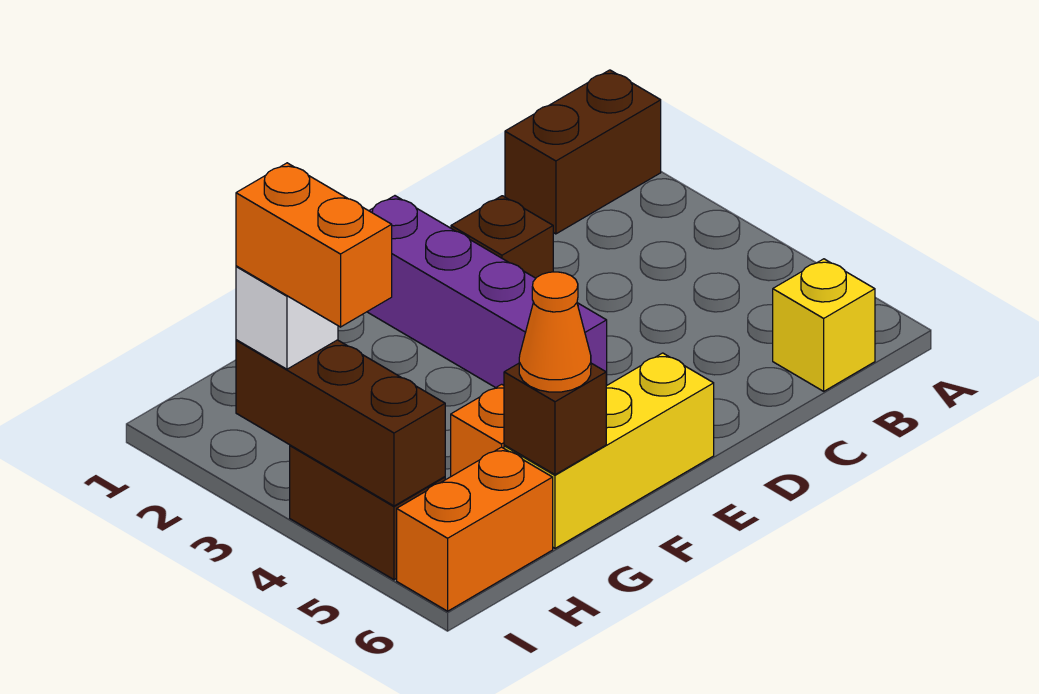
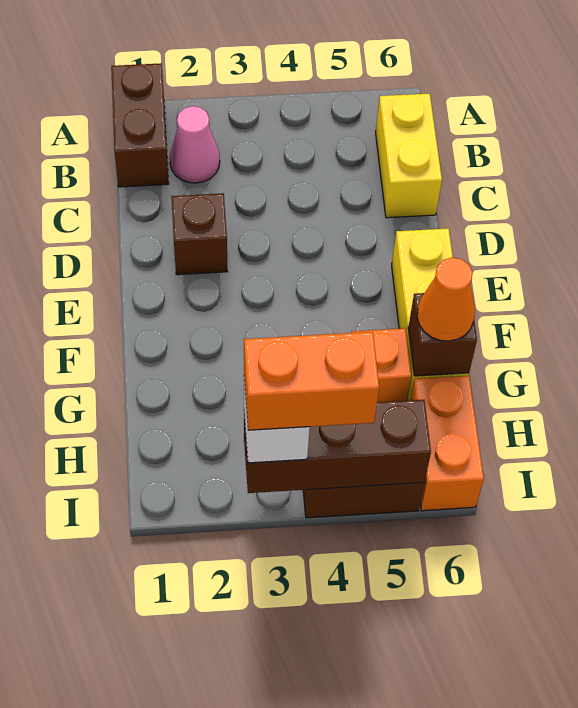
none -> pink 1x1 cone [170,106,220,183]
yellow 1x1 brick [773,259,875,391] -> yellow 1x2 brick [376,94,442,218]
purple 1x4 brick [367,196,607,388] -> none

